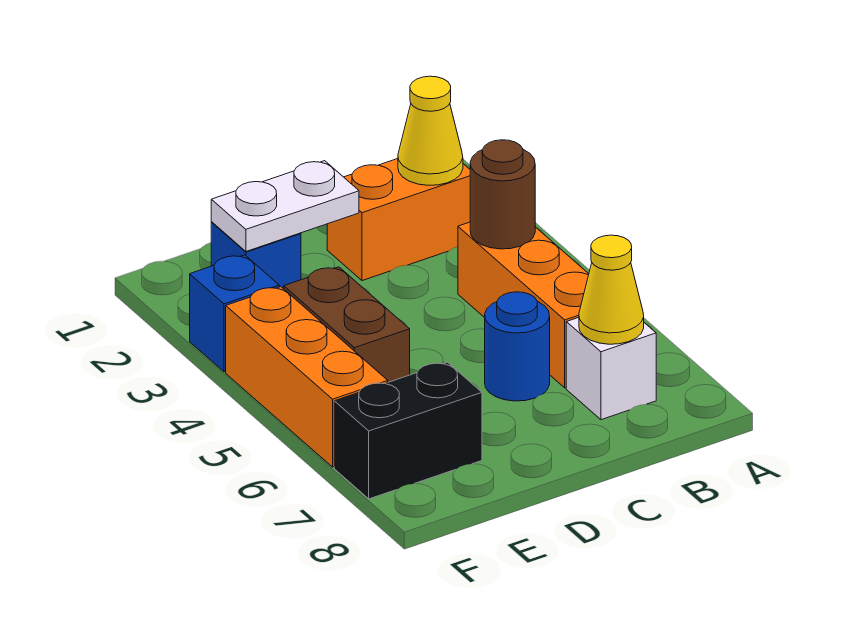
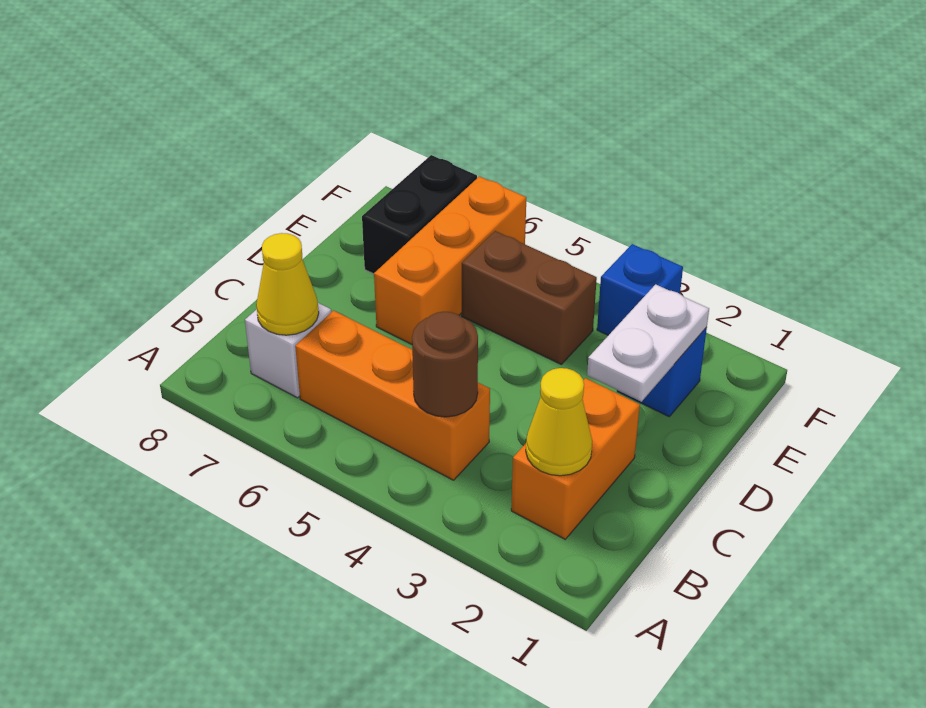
blue 1x1 round brick [485,292,550,401] -> none
orange 1x3 brick [226,287,388,467] -> orange 1x3 brick turned to [374,176,526,344]

